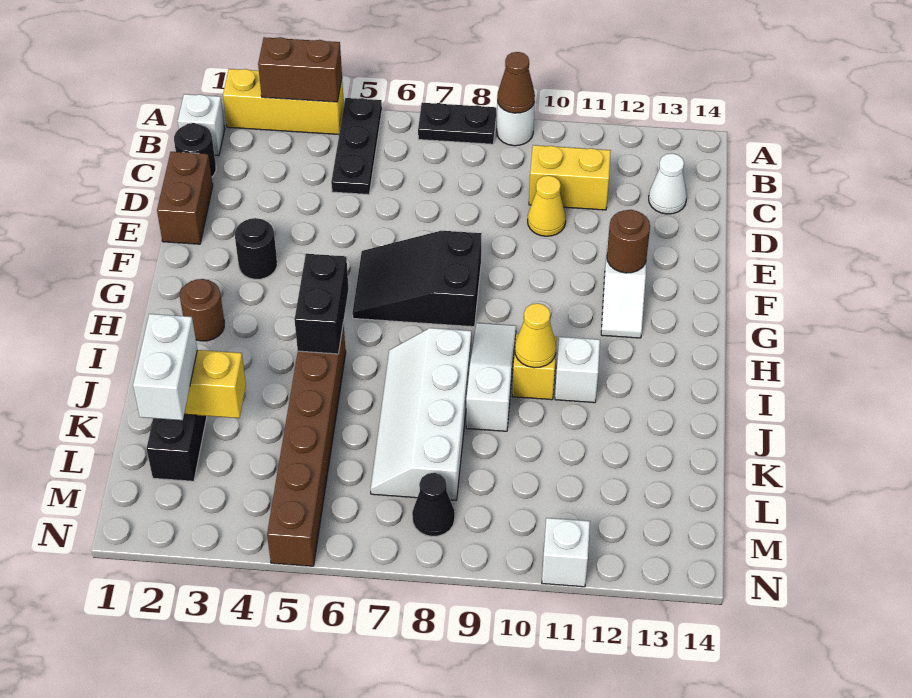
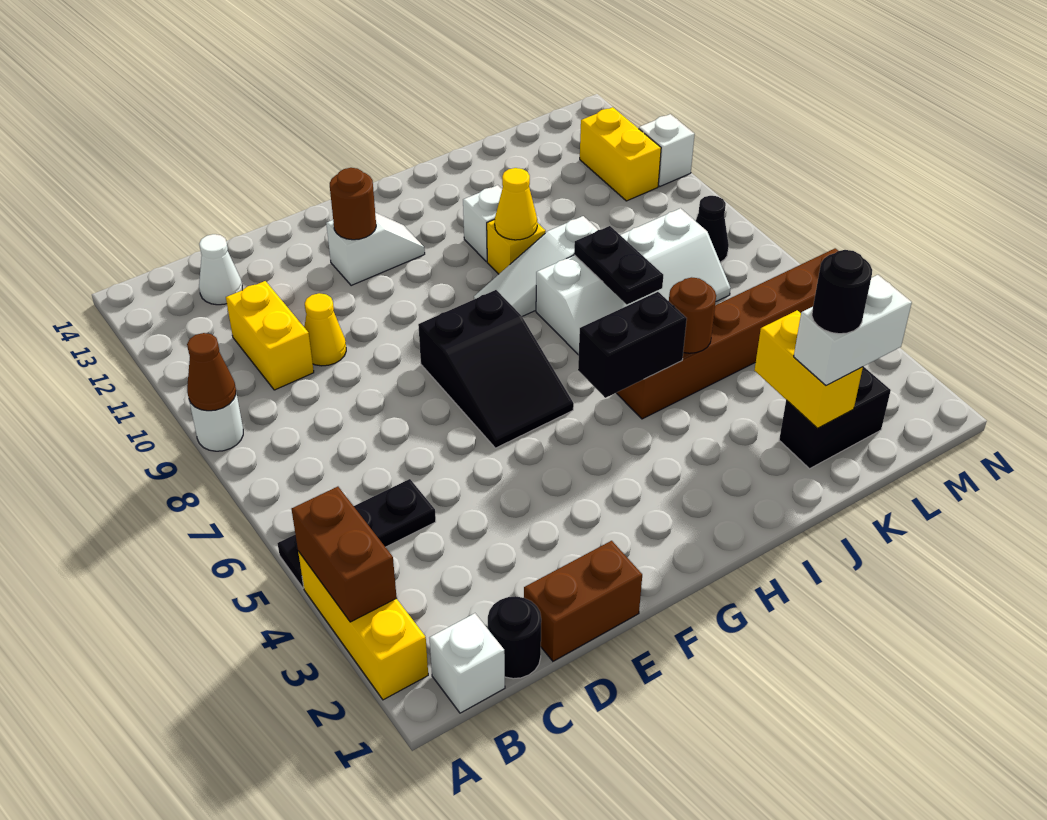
black 1x2 plate [418,103,496,144] -> black 1x2 plate moved to [574,226,663,304]
black 1x1 round brick [235,218,277,279] -> black 1x1 round brick moved to [812,250,872,334]
brown 1x1 round brick [180,279,224,341] -> brown 1x1 round brick moved to [669,277,716,353]
none -> yellow 1x2 brick [580,107,661,201]

